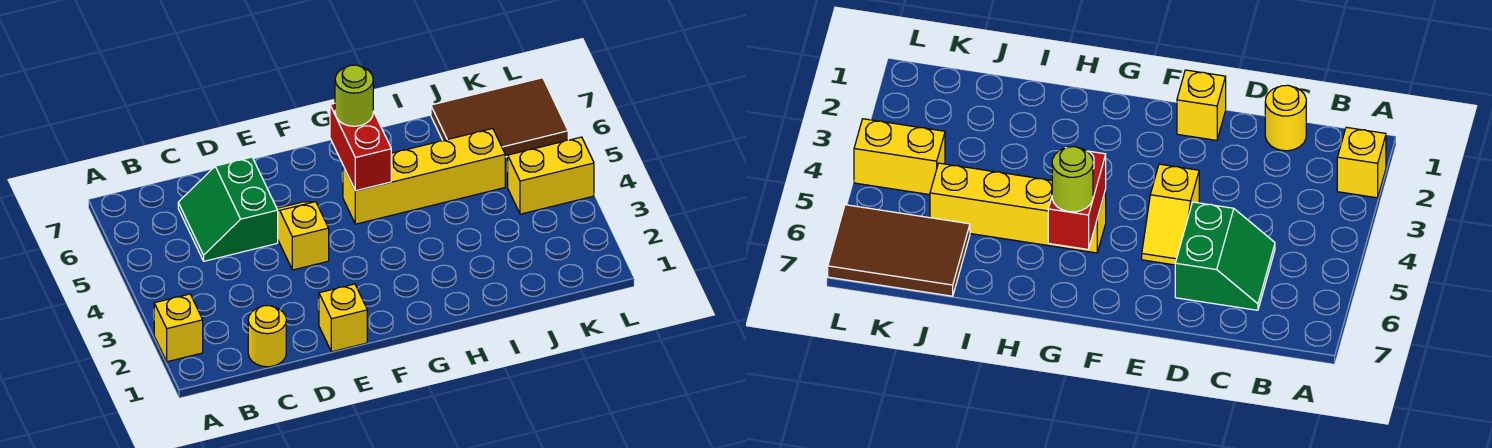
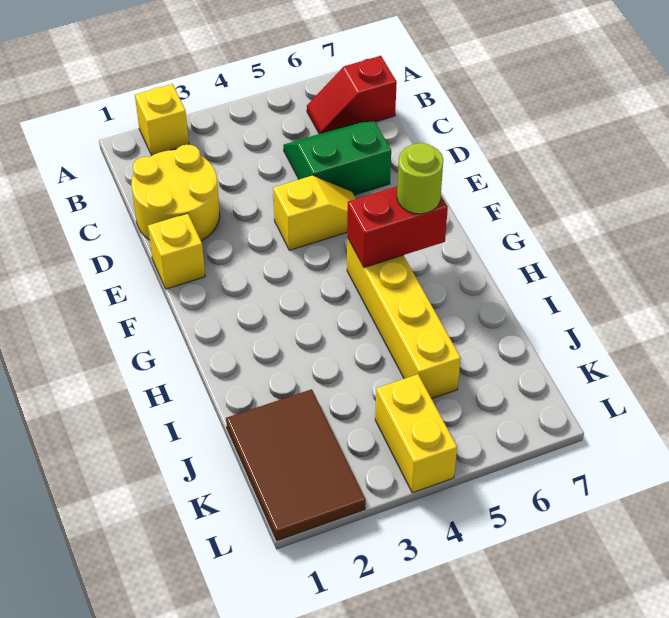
none -> red 1x2 slope [307,56,397,134]
yellow 1x1 round brick [248,306,286,367] -> yellow 2x2 round brick [131,145,220,241]
brown 2x3 tile [431,78,568,157] -> brown 2x3 tile moved to [226,389,366,541]

